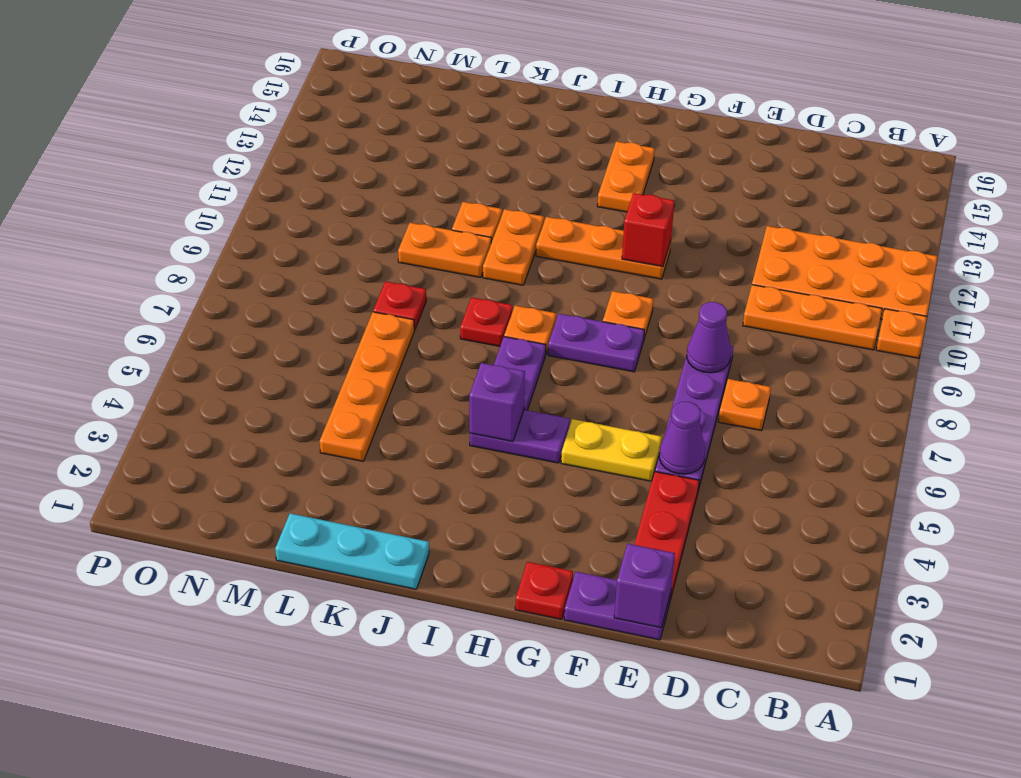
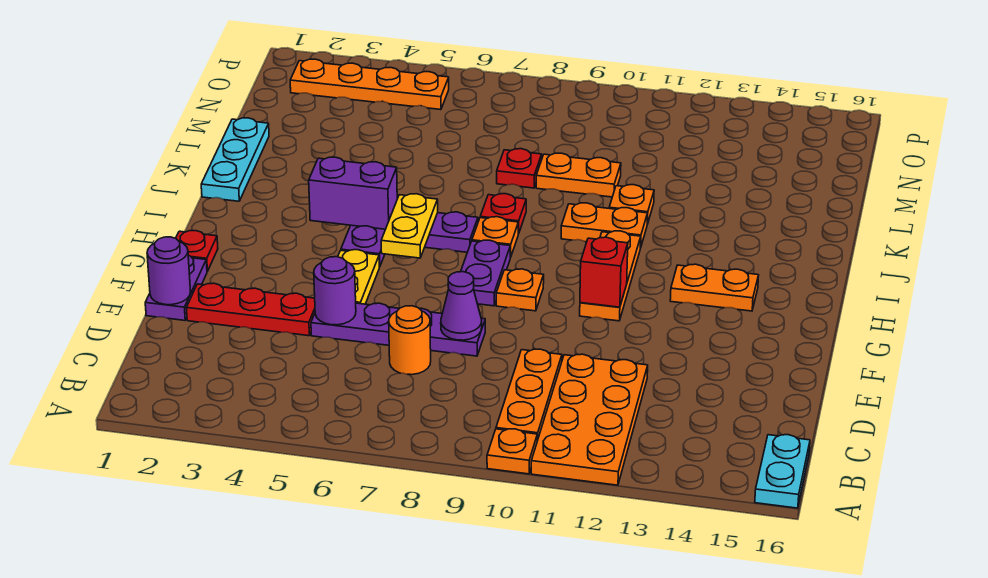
none -> cyan 1x2 plate [755,435,810,508]
orange 1x1 plate [718,379,771,431] -> orange 1x1 round brick [389,306,431,375]
purple 1x1 brick [614,544,675,628] -> purple 1x1 round brick [147,237,191,305]
purple 1x1 cone [659,402,705,474] -> purple 1x1 round brick [314,257,356,325]
none -> yellow 1x2 plate [381,194,438,258]
purple 1x1 brick [469,363,525,441] -> purple 1x2 brick [309,157,397,229]
orange 1x2 plate [398,223,491,278] -> orange 1x2 plate turned to [536,153,621,197]
orange 1x4 plate [320,312,414,461] -> orange 1x4 plate moved to [290,59,449,110]

